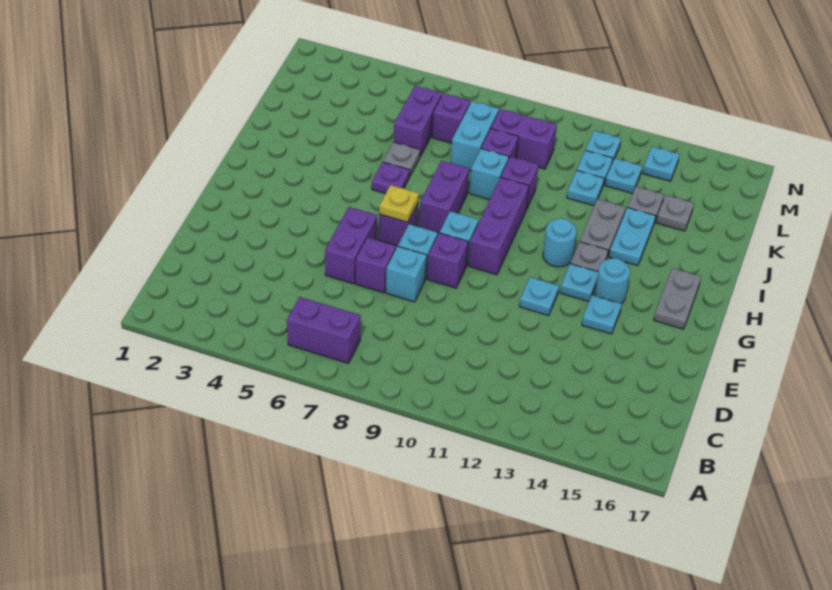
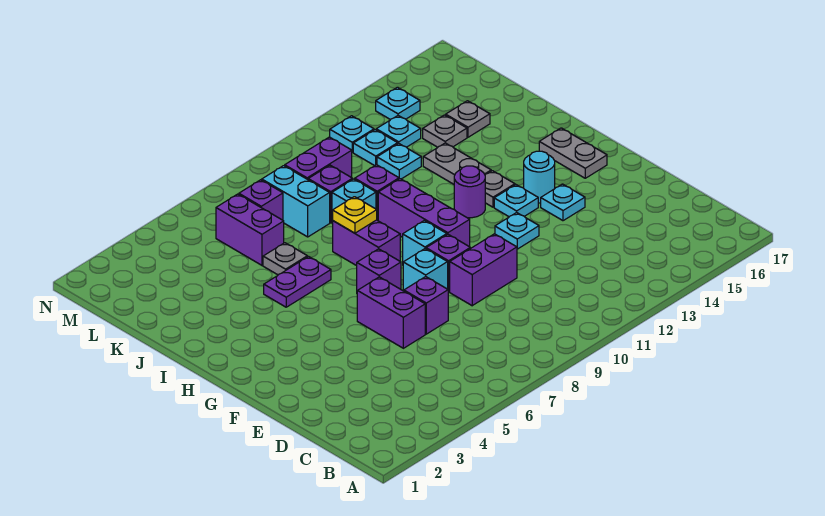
purple 1x2 brick [287,297,361,363] -> purple 1x2 brick moved to [450,234,517,306]
cyan 1x1 brick [386,246,427,302] -> none
yellow 1x1 plate [379,185,419,222] -> yellow 1x1 plate moved to [333,197,377,233]
cyan 1x1 round brick [543,218,577,267] -> purple 1x1 round brick [454,166,485,218]
purple 1x1 plate [372,162,410,194] -> purple 1x2 plate [264,257,331,307]
cyan 1x2 plate [609,208,656,266] -> none

